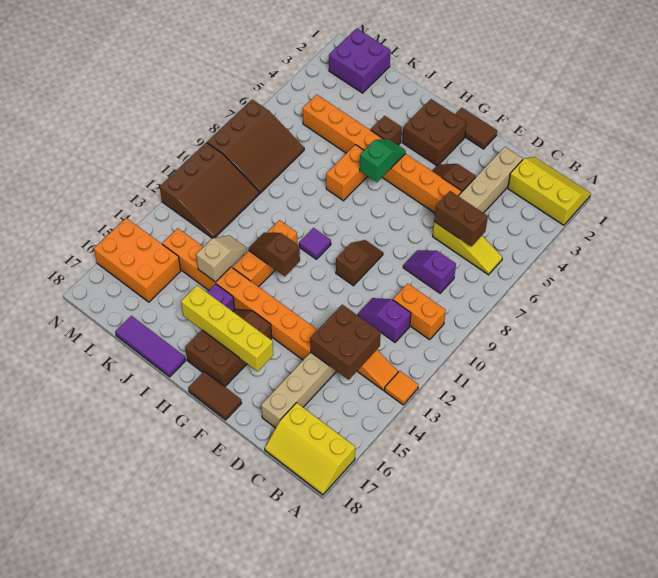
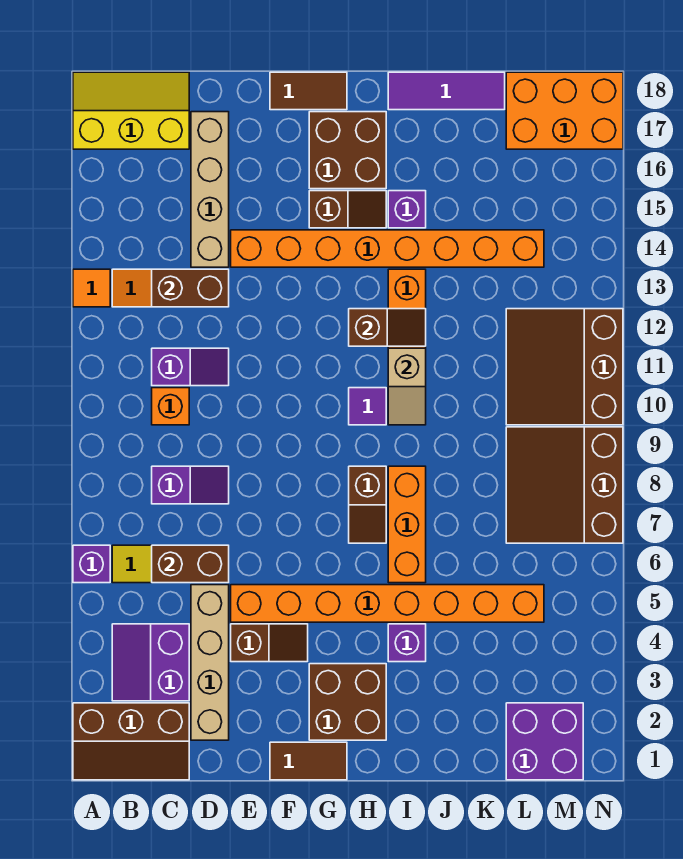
yellow 2x3 slope [508,157,591,225] -> brown 2x3 slope [73,703,189,780]
none -> purple 1x1 brick [73,545,110,583]
none -> purple 2x2 slope [112,624,189,701]
orange 1x2 brick [393,283,446,340] -> orange 1x1 brick [152,388,189,425]
brown 2x2 brick [310,305,381,380] -> brown 1x2 brick [152,269,229,307]
brown 1x2 slope [336,240,383,286] -> brown 1x2 slope moved to [349,466,386,543]
yellow 1x4 brick [181,285,273,371] -> none
green 1x2 slope [360,139,406,182] -> none
brown 1x1 brick [371,116,402,145] -> purple 1x1 brick [388,624,426,662]
orange 1x2 brick [326,145,368,201] -> orange 1x3 brick [388,466,426,583]
tan 1x2 slope [196,235,247,282] -> tan 1x2 slope moved to [388,348,426,425]
orange 2x3 brick [94,218,181,302] -> orange 2x3 brick moved to [506,72,623,149]

